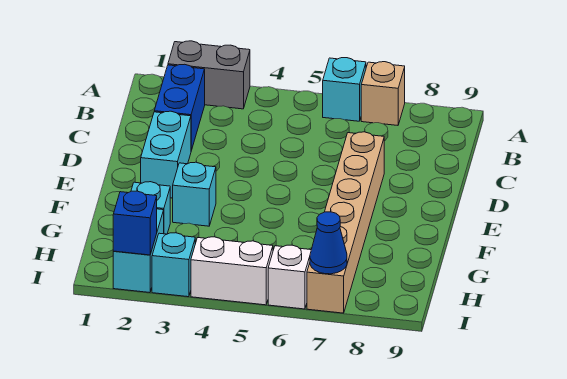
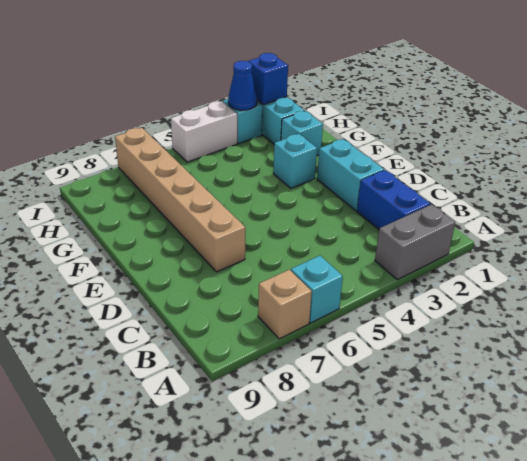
white 1x1 brick [268,245,311,309] -> none
blue 1x1 cone [310,212,347,274] -> blue 1x1 cone moved to [228,61,257,110]

